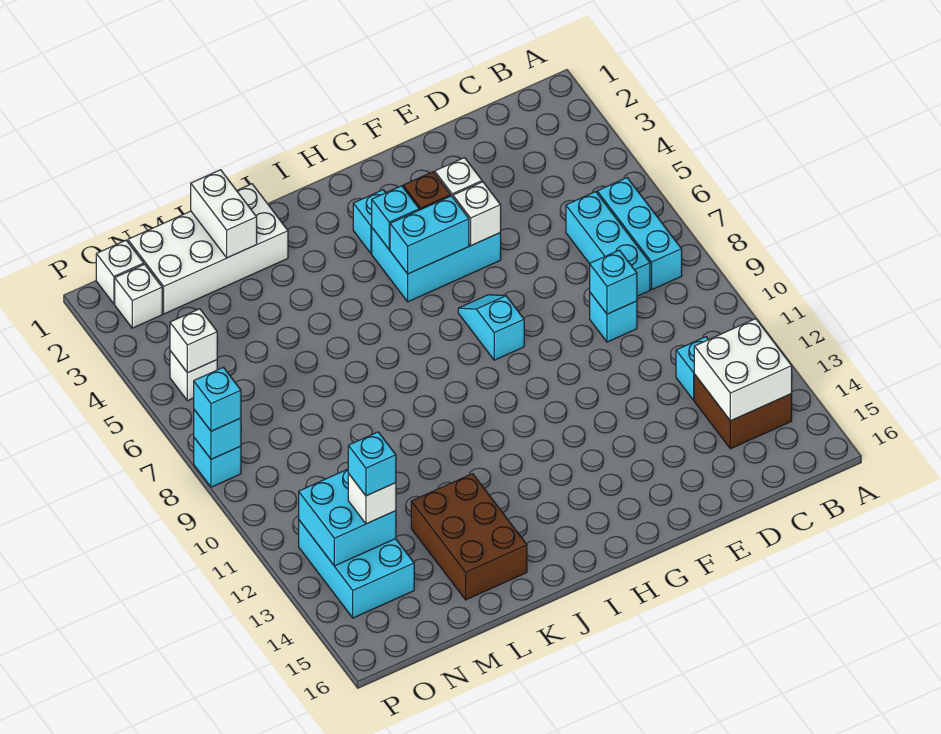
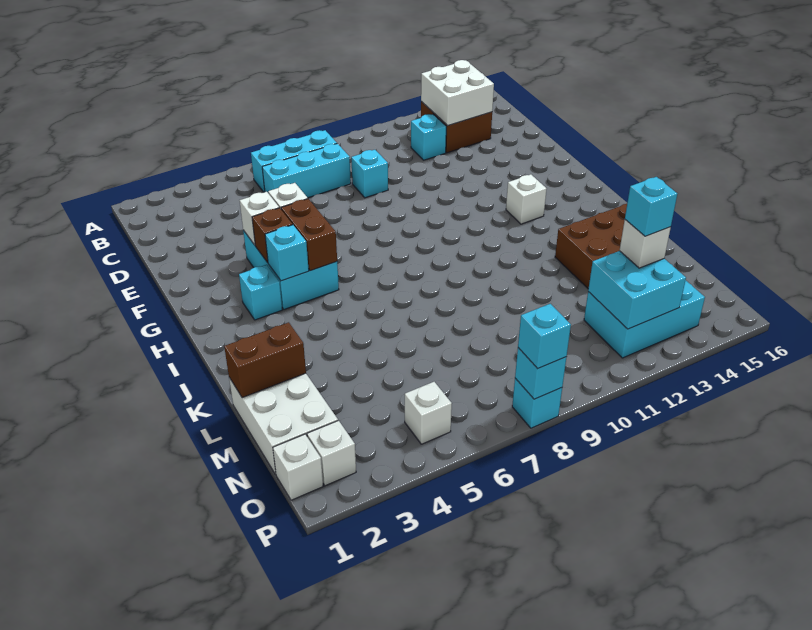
cyan 1x1 brick [590,250,637,314] -> none
cyan 1x2 brick [390,196,469,274] -> brown 1x2 brick [281,199,337,271]
cyan 1x2 slope [458,295,524,360] -> none
white 2x4 brick [128,184,288,314] -> white 2x3 brick [229,373,338,474]
white 1x2 brick [191,170,257,258] -> brown 1x2 brick [224,322,306,398]
white 1x1 brick [170,309,217,373] -> white 1x1 brick moved to [506,174,547,224]

